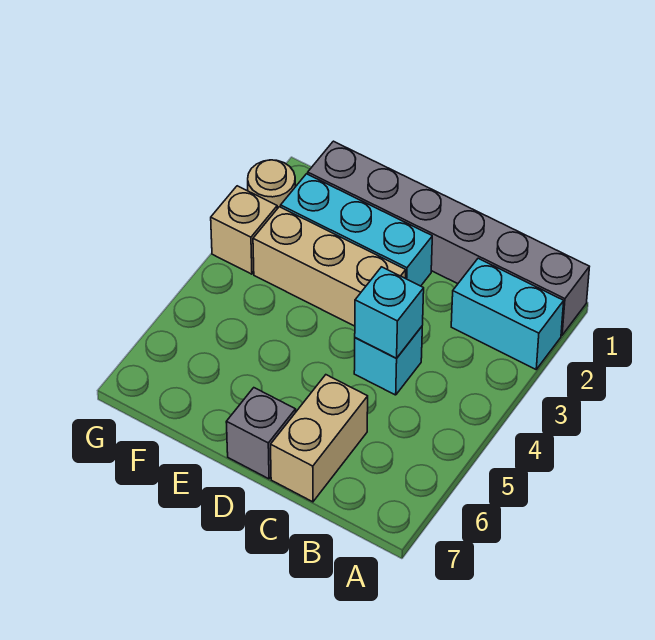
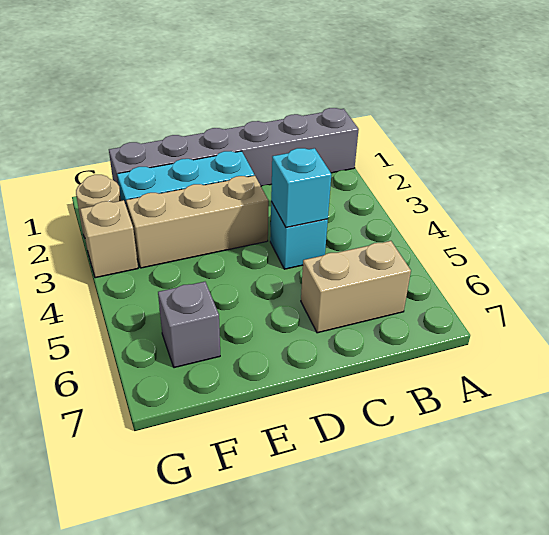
cyan 1x2 brick [451,258,564,369] -> none
tan 1x2 brick [271,375,368,502] -> tan 1x2 brick turned to [301,241,411,333]
grey 1x1 brick [226,388,296,479] -> grey 1x1 brick moved to [158,282,220,368]

